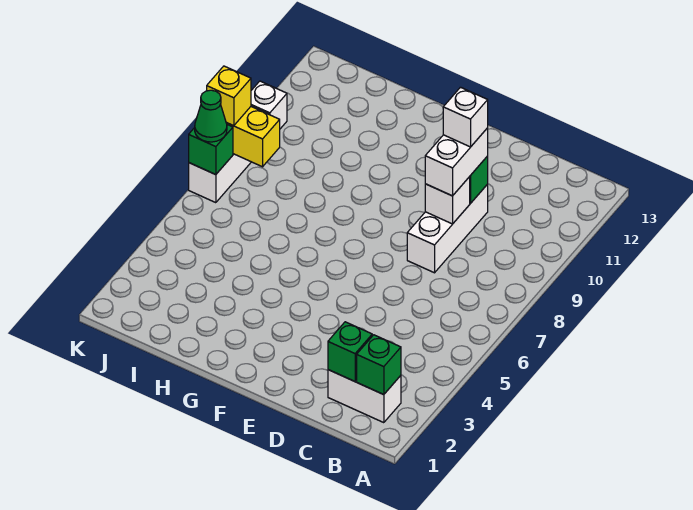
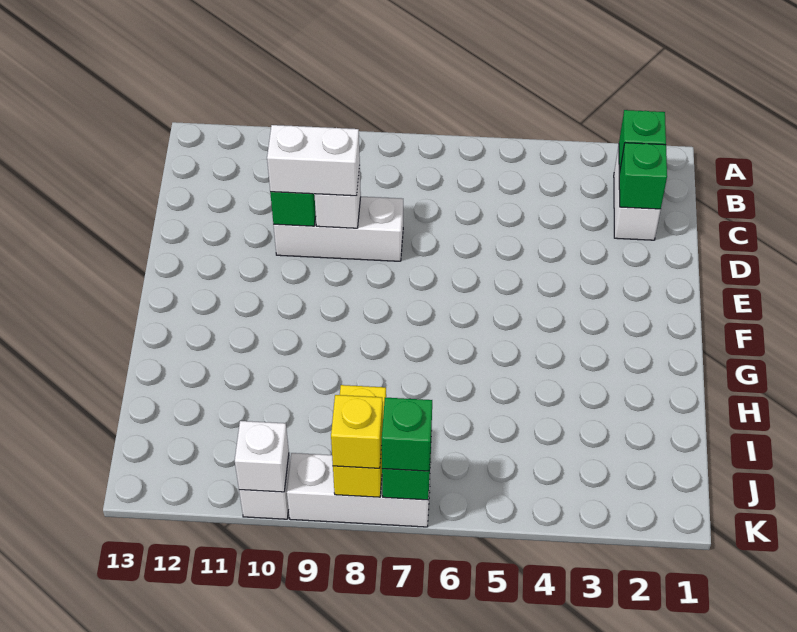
white 1x1 brick [443,87,488,147] -> white 1x1 brick moved to [235,421,289,492]
green 1x1 cone [195,90,227,142] -> green 1x1 brick [382,398,432,471]

